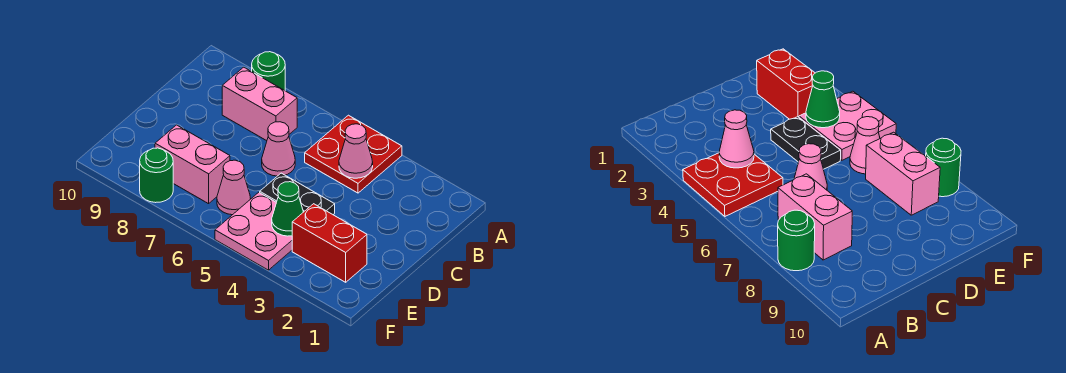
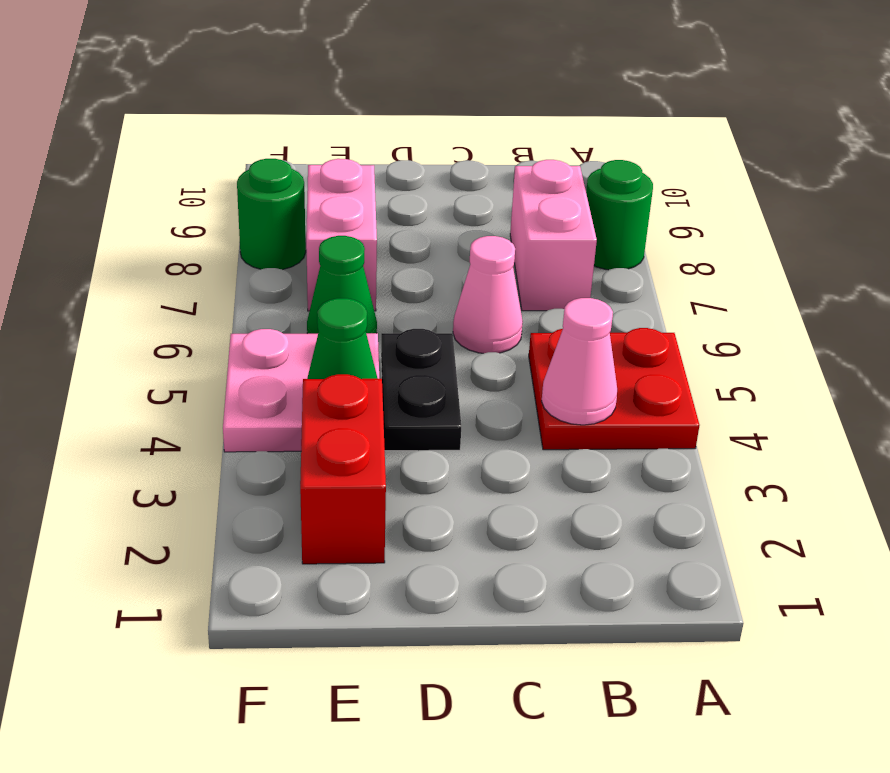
pink 1x1 cone [217,160,251,215] -> green 1x1 cone [307,236,377,334]

